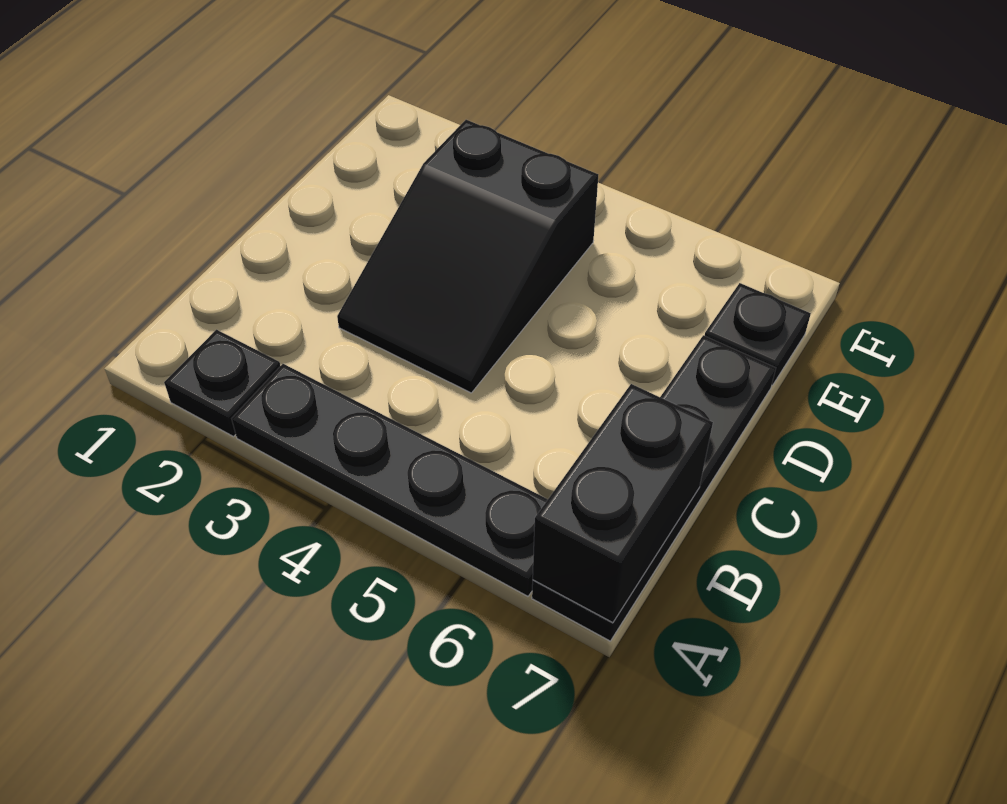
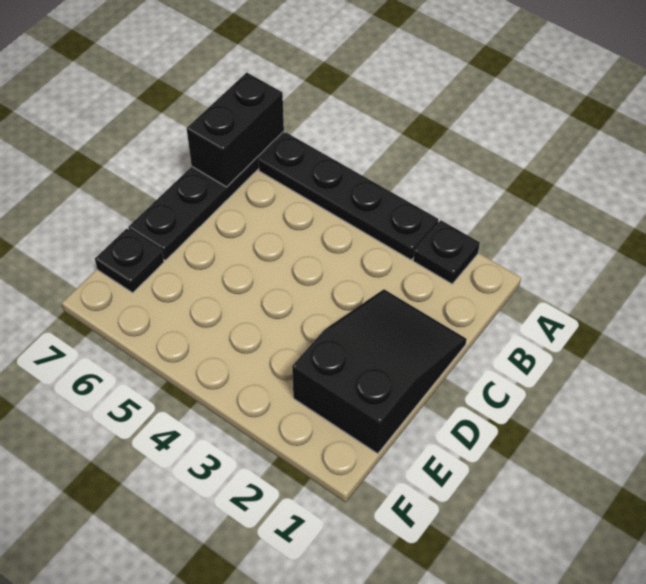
black 2x3 slope [337,120,598,393] -> black 2x3 slope moved to [292,289,467,454]

